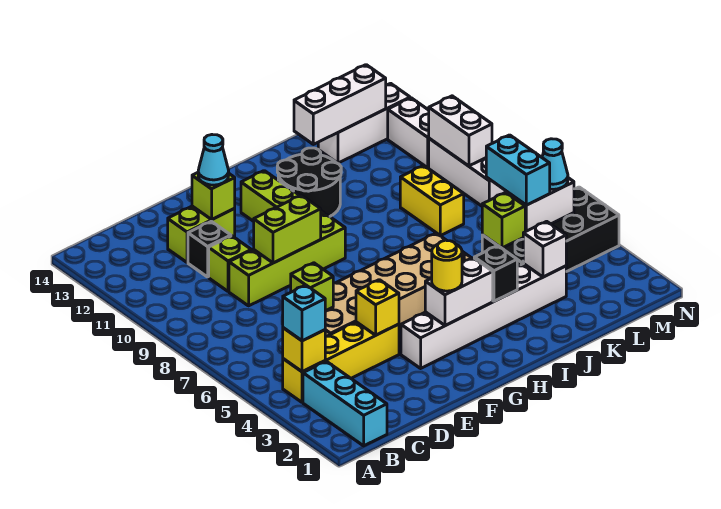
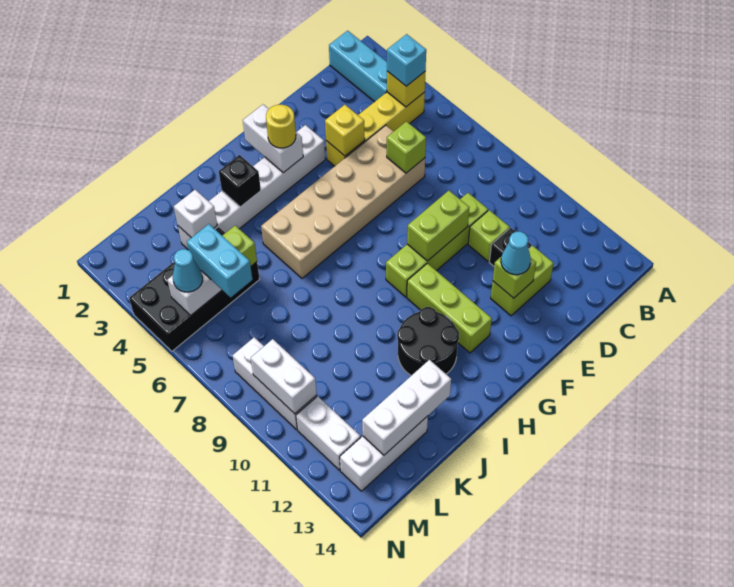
white 1x2 brick [425,258,493,326] -> white 1x2 brick turned to [243,105,303,173]
yellow 1x2 brick [400,165,464,236] -> none

